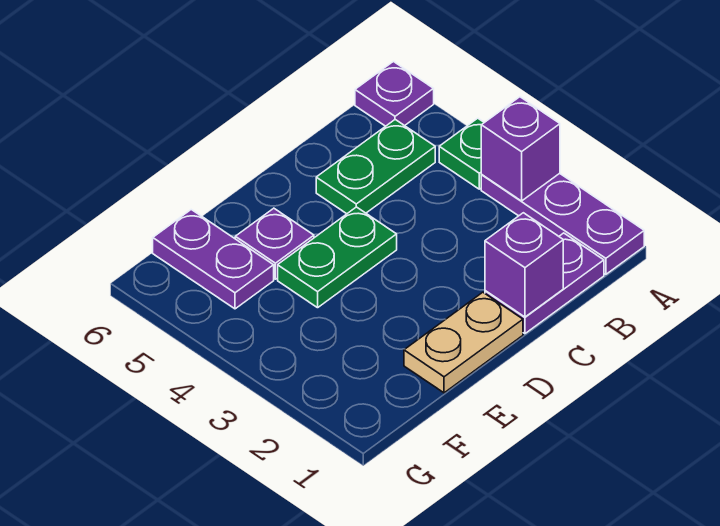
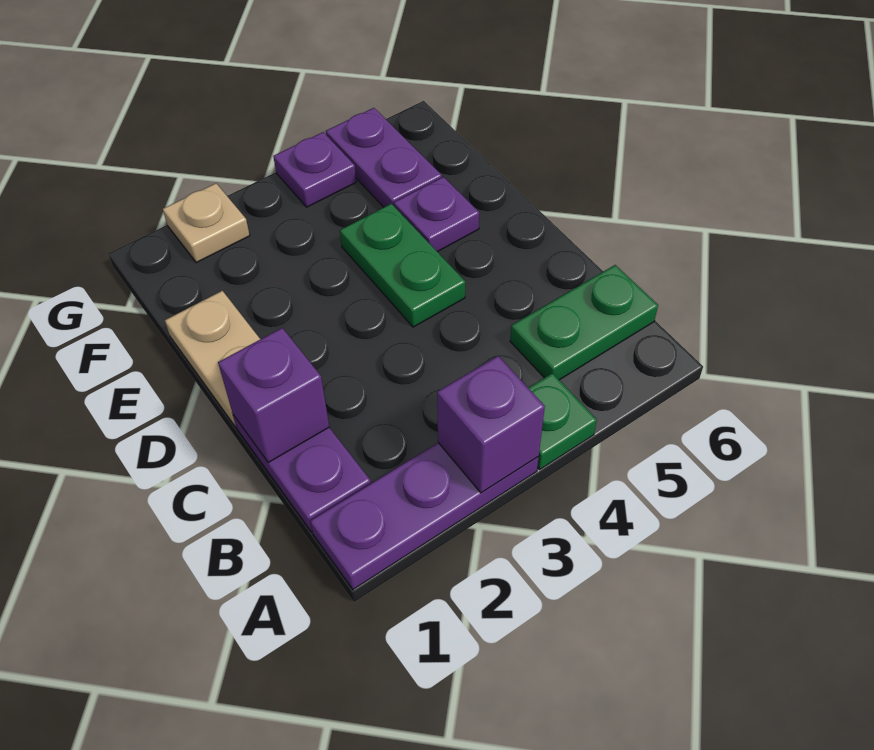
purple 1x1 plate [355,62,434,126] -> purple 1x1 plate moved to [273,132,356,207]
green 1x2 plate [316,120,435,214] -> green 1x2 plate turned to [510,265,658,380]
purple 1x2 plate [153,210,274,309] -> purple 1x2 plate turned to [326,108,442,207]
none -> tan 1x1 plate [163,183,250,263]

